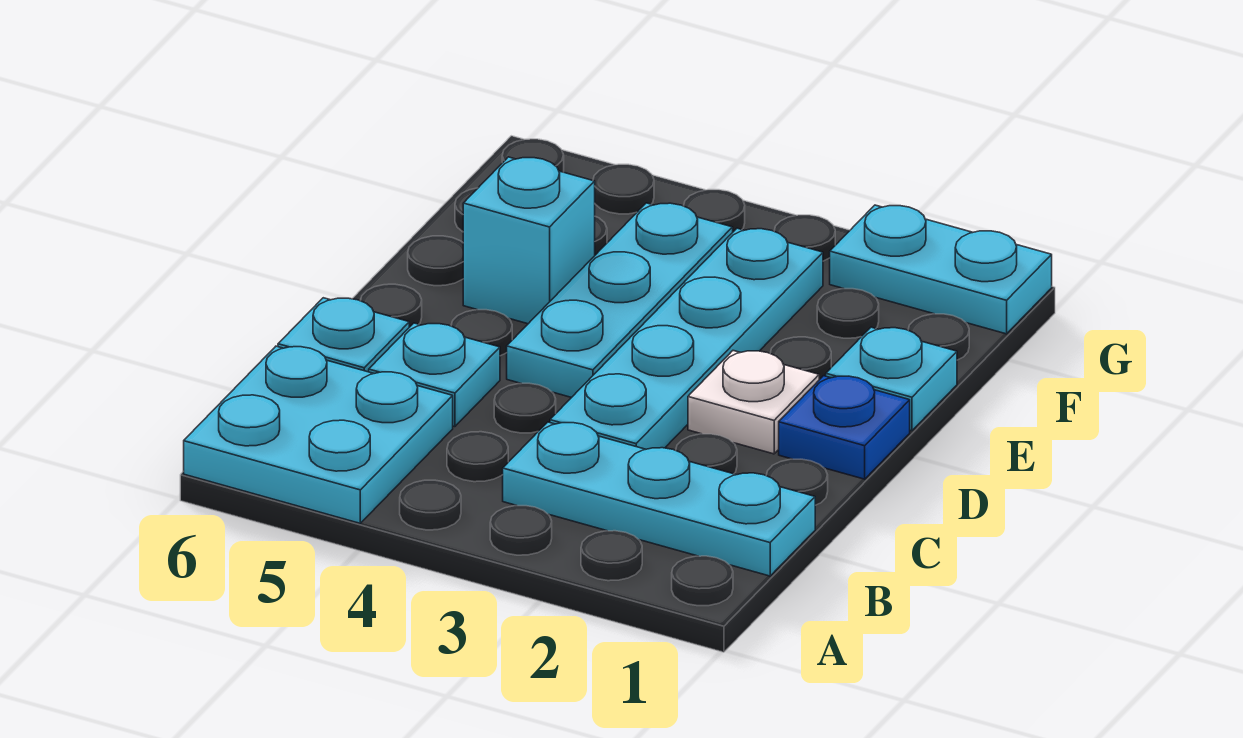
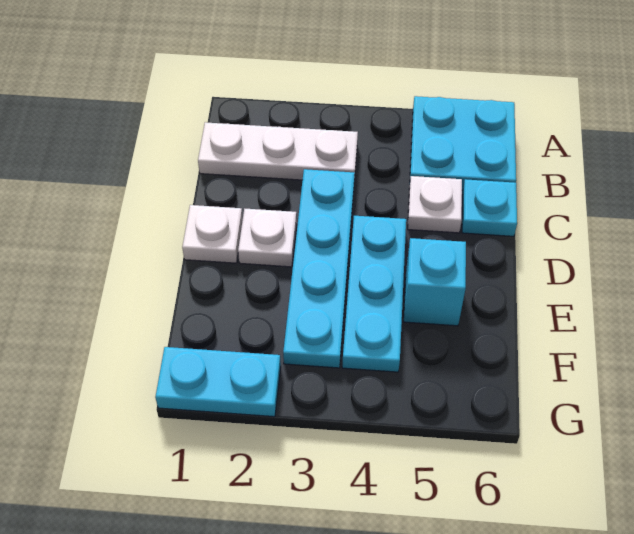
cyan 1x3 plate [503,422,815,576] -> white 1x3 plate [198,122,358,180]
cyan 1x1 plate [369,323,500,427] -> white 1x1 plate [408,176,462,233]
blue 1x1 plate [779,376,910,479] -> white 1x1 plate [182,205,243,263]
cyan 1x1 plate [826,327,957,431] -> none

